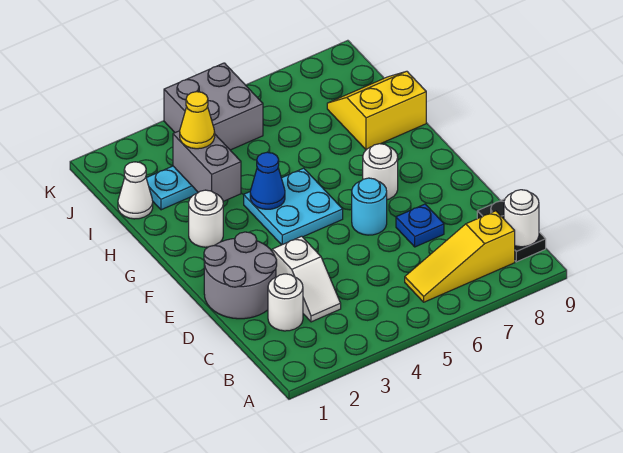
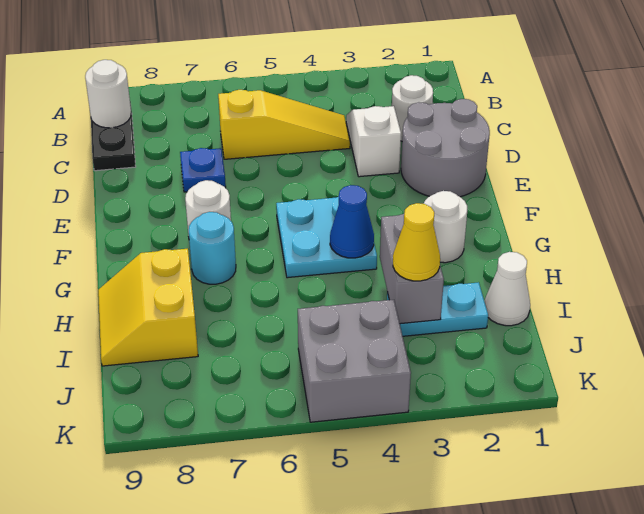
yellow 1x3 slope [405,211,515,302] -> yellow 1x3 slope moved to [218,90,350,159]
cyan 1x1 round brick [352,178,387,235] -> cyan 1x1 round brick moved to [189,212,236,284]
yellow 2x2 slope [327,71,426,150] -> yellow 2x2 slope turned to [98,249,198,366]

